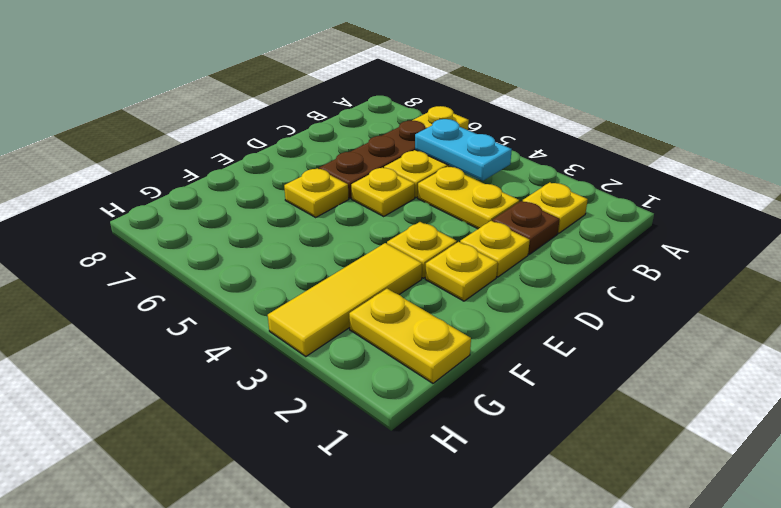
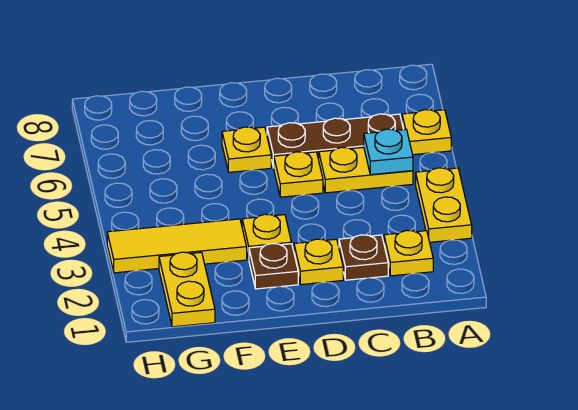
cyan 1x2 plate [415,119,512,181] -> cyan 1x1 plate [364,129,413,175]
yellow 1x2 plate [418,167,519,229] -> yellow 1x2 plate moved to [416,168,472,242]
yellow 1x1 plate [425,242,498,301] -> brown 1x1 plate [249,244,298,289]

